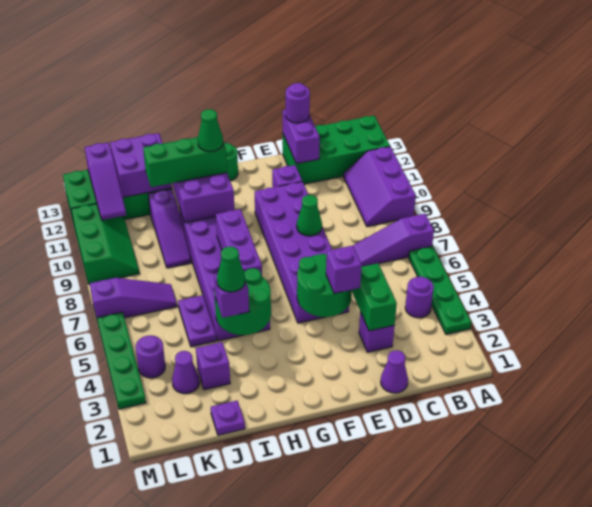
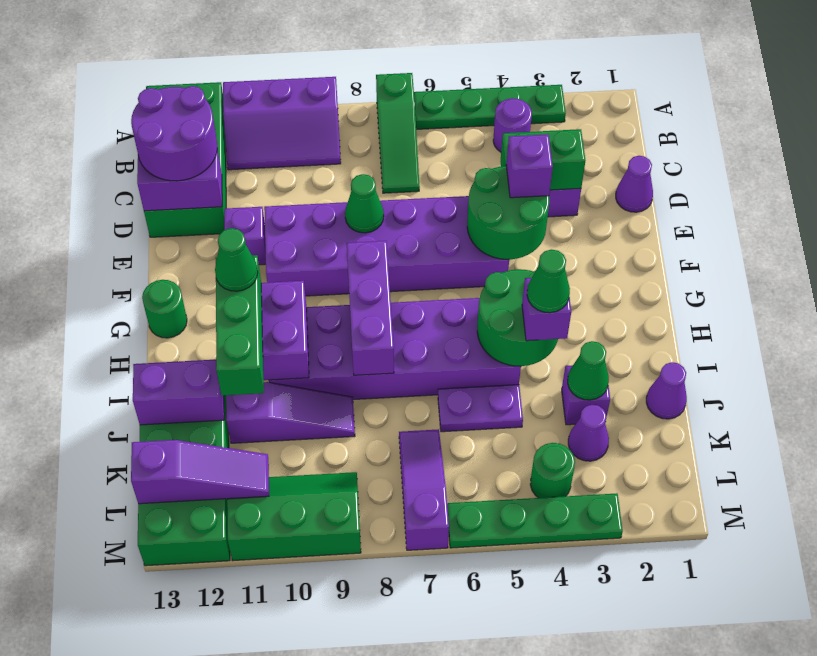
purple 1x3 slope [353,214,434,267] -> green 1x3 slope [376,73,420,193]
purple 1x1 round brick [286,83,310,123] -> purple 2x2 round brick [131,86,217,181]
purple 1x3 brick [216,209,262,276] -> purple 1x3 brick turned to [347,241,394,375]
purple 1x1 plate [211,401,245,435] -> purple 1x1 cone [646,362,687,419]
none -> green 1x1 cone [568,341,609,400]
purple 2x2 brick [110,133,172,197] -> purple 1x2 brick [133,360,224,425]
purple 1x1 round brick [136,335,165,378] -> green 1x1 round brick [530,443,575,498]

